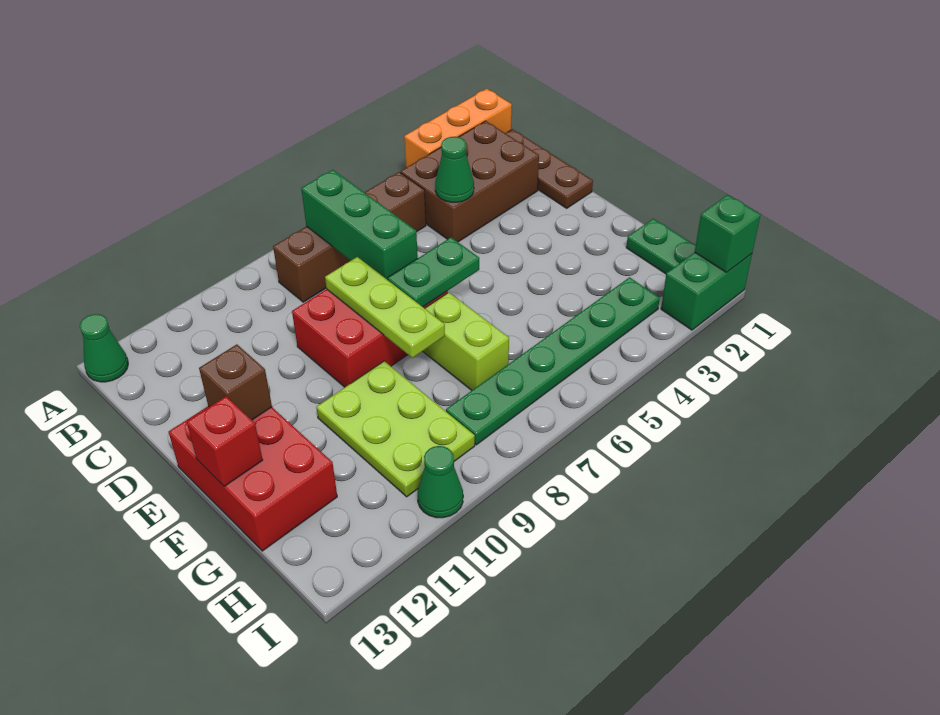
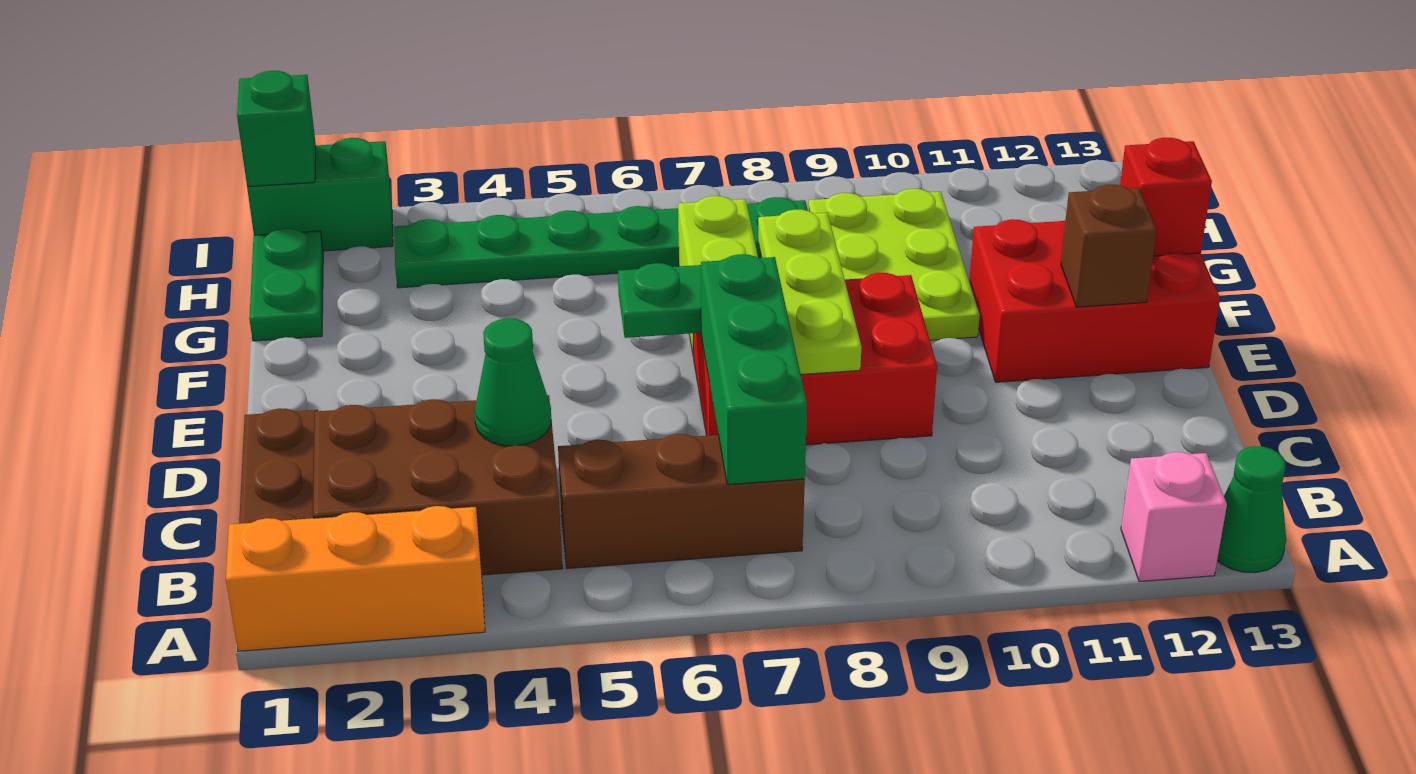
none -> pink 1x1 brick [1121,452,1227,582]
brown 1x4 brick [273,172,426,302] -> brown 1x3 brick [558,434,805,569]
red 2x3 brick [169,406,337,551] -> red 2x3 brick turned to [969,219,1220,382]
green 1x1 cone [417,446,463,518] -> none

